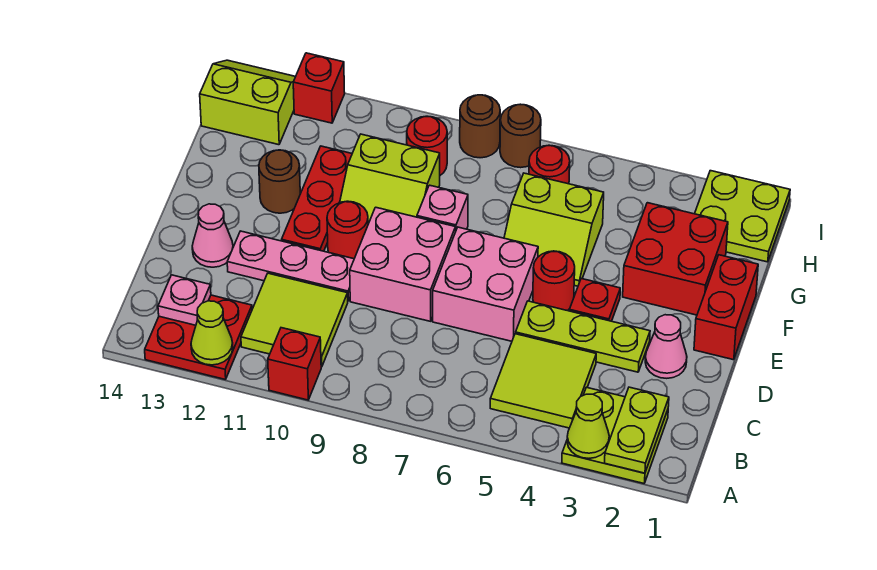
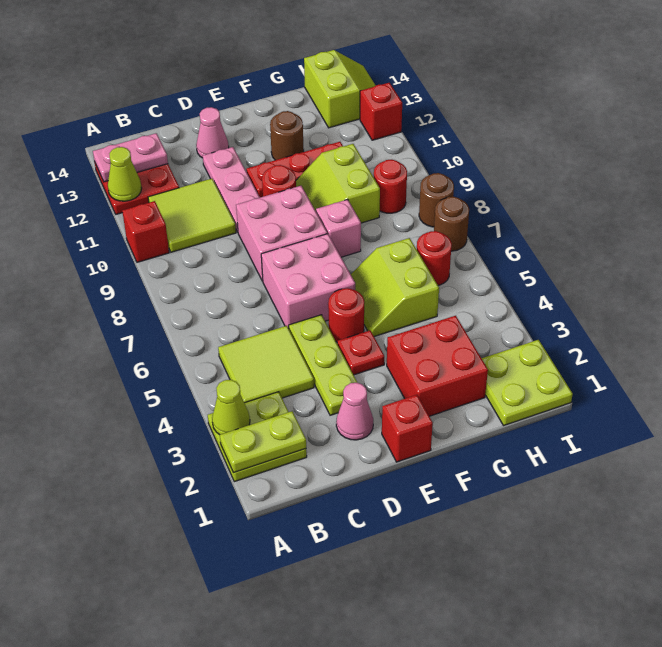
pink 1x1 plate [158,275,211,325] -> pink 1x2 plate [93,133,168,182]
red 1x2 brick [694,255,758,360] -> red 1x1 brick [382,395,433,462]

